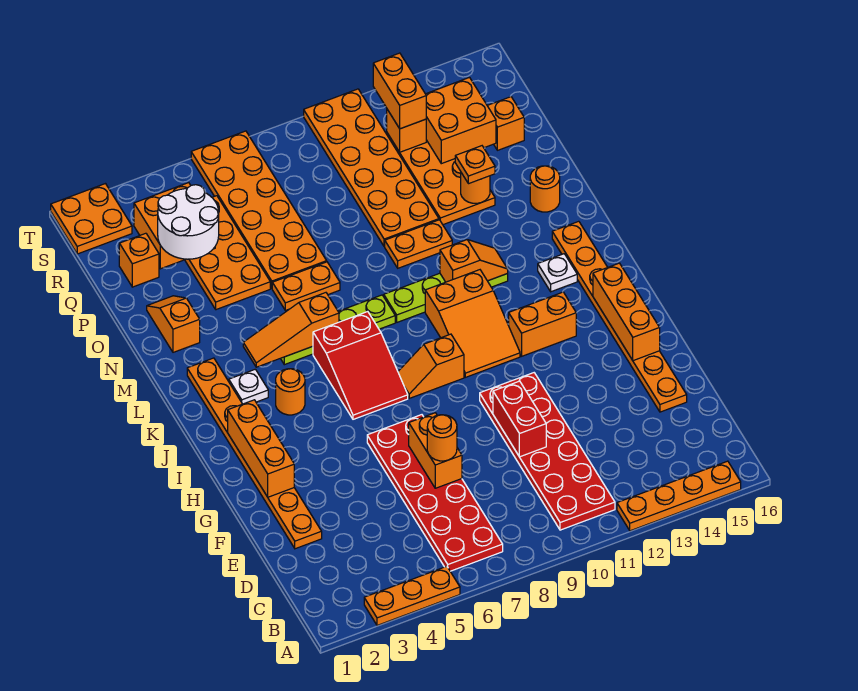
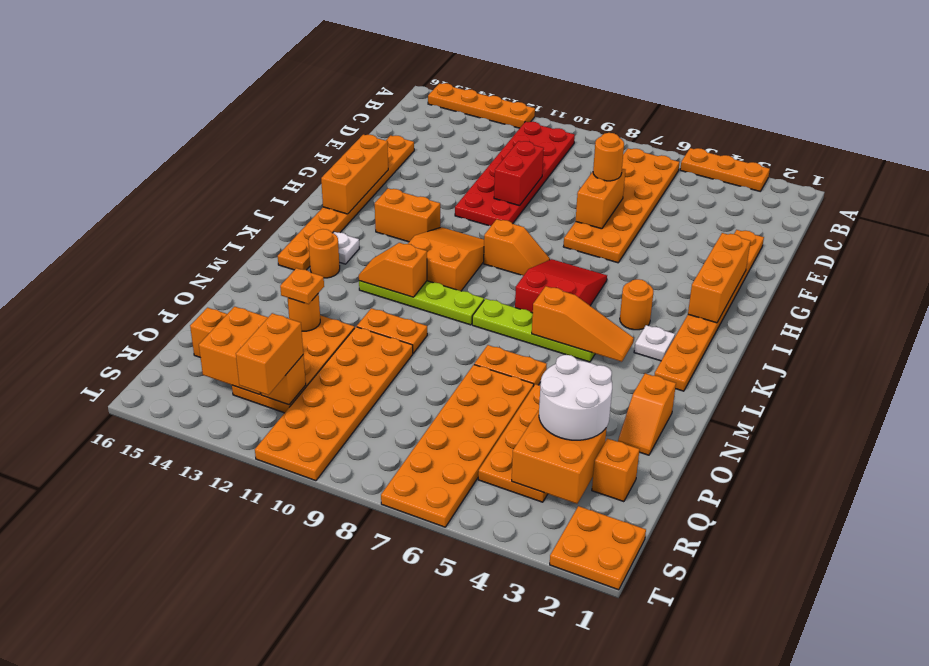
red 2x6 plate [367,415,503,571] -> orange 2x6 plate [563,148,680,263]
orange 1x1 round brick [530,166,560,212] -> orange 1x1 round brick moved to [308,229,340,278]

